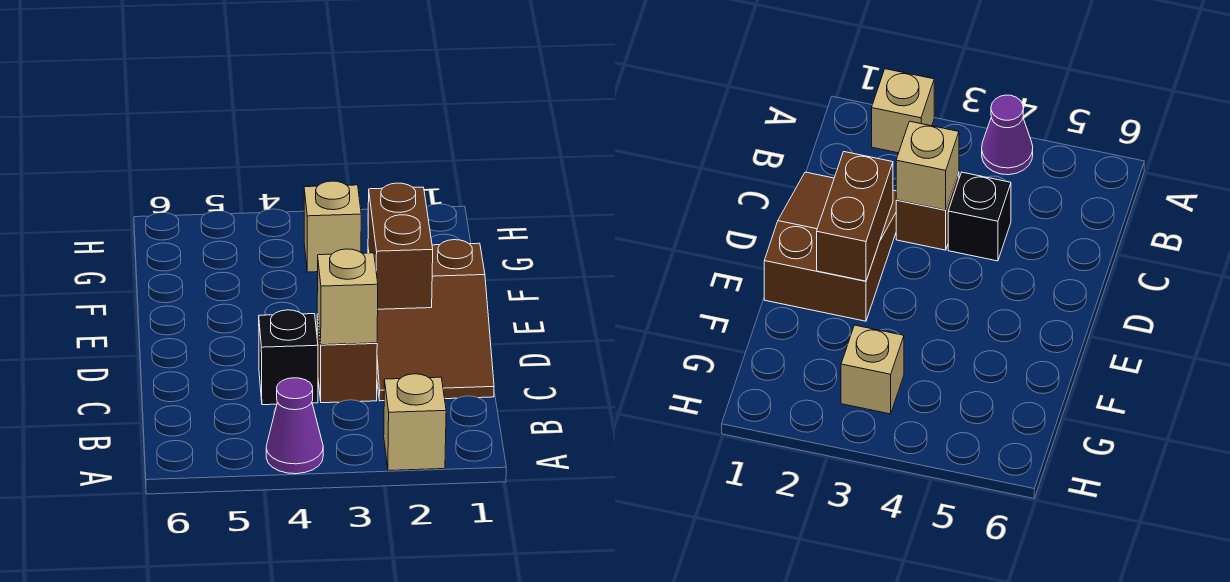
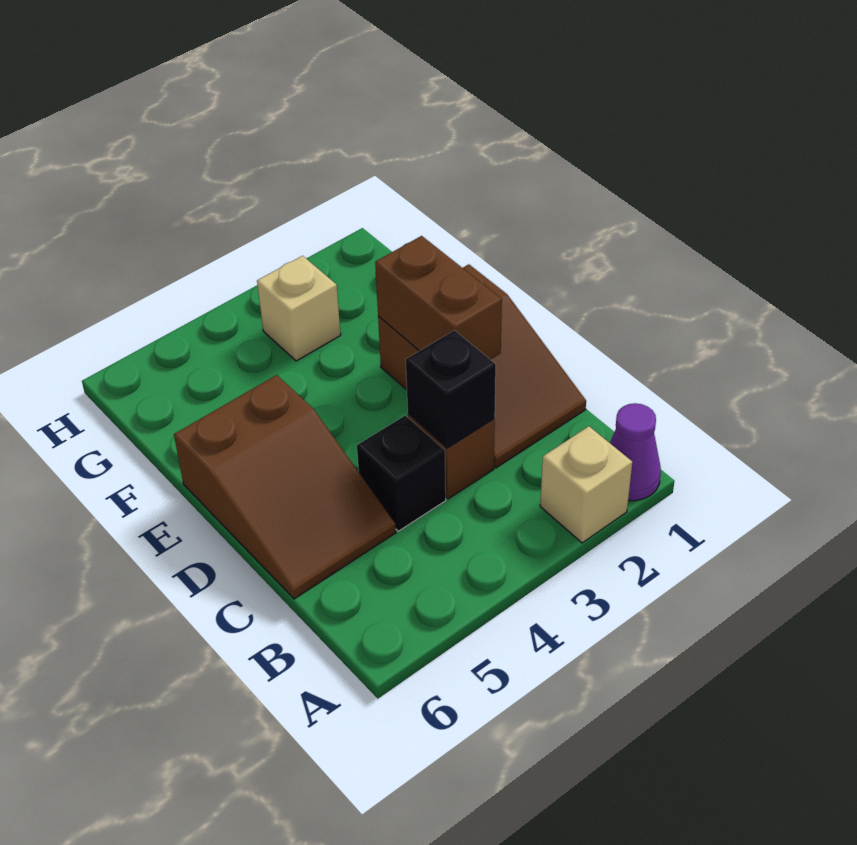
purple 1x1 cone [266,378,323,474] -> purple 1x1 cone moved to [610,403,661,501]
tan 1x1 brick [317,249,378,345] -> black 1x1 brick [406,330,496,448]
none -> brown 2x3 slope [174,375,396,599]

